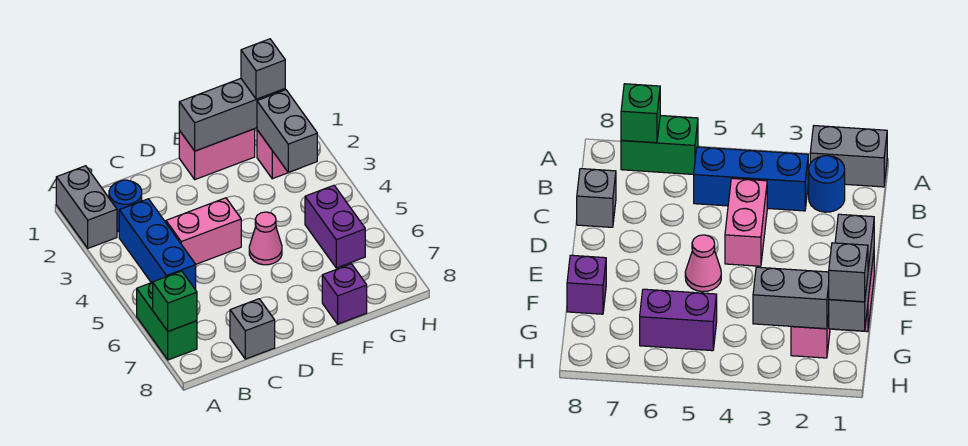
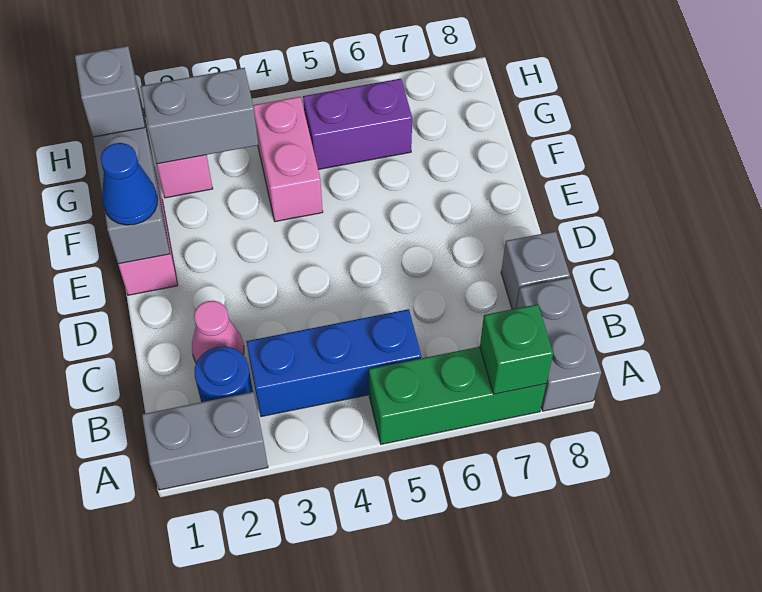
green 1x2 brick [137,282,197,360] -> green 1x3 brick [369,347,546,444]
none -> grey 1x2 brick [516,278,601,411]
pink 1x2 brick [166,198,241,264] -> pink 1x2 brick moved to [253,97,323,222]
none -> blue 1x1 cone [101,143,157,225]
pink 1x1 cone [249,212,282,265] -> pink 1x1 cone moved to [192,301,244,363]
purple 1x1 brick [322,264,367,324] -> none

